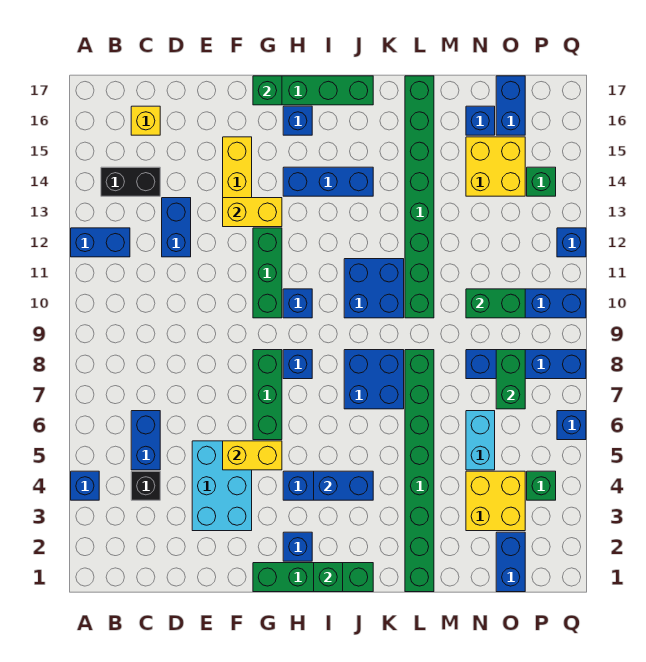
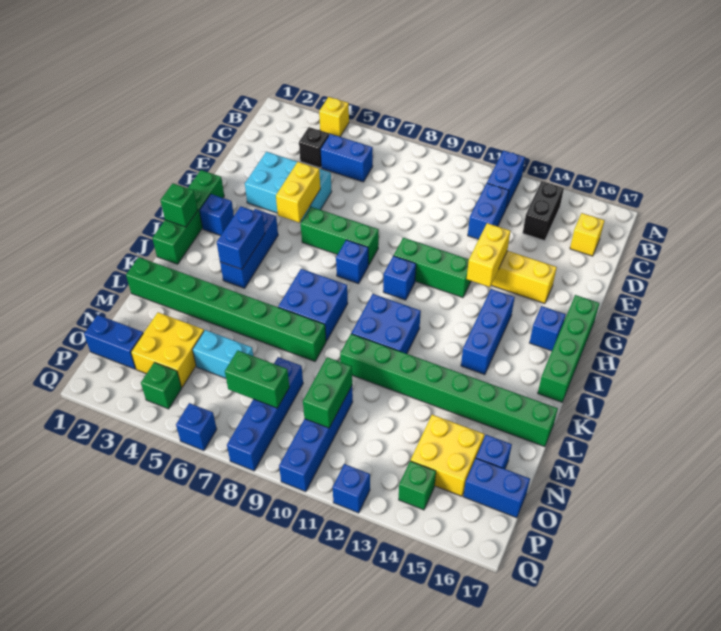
blue 1x1 brick [71,471,99,500] -> yellow 1x1 brick [319,97,349,137]
blue 1x2 brick [162,198,191,257] -> blue 1x2 brick turned to [468,183,509,239]
green 1x1 brick [253,76,282,105] -> none

